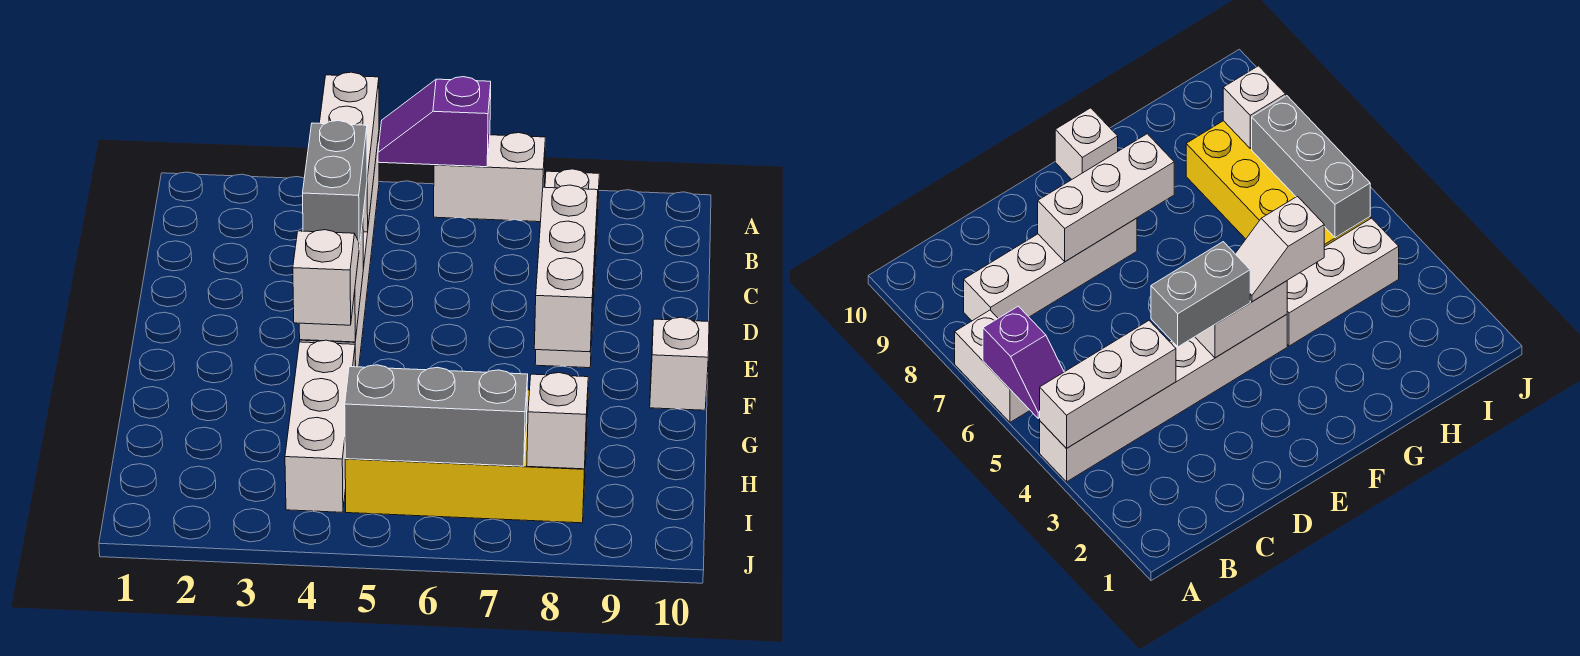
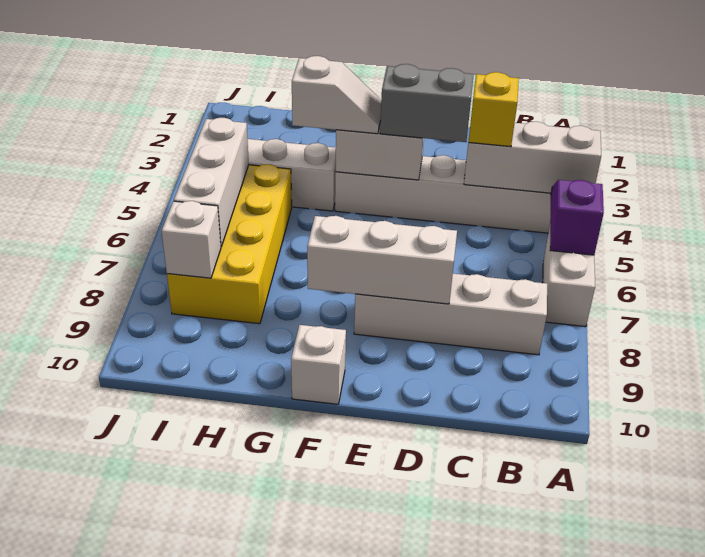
none -> yellow 1x1 brick [469,72,519,147]
grey 1x3 brick [345,365,528,466] -> white 1x3 brick [174,118,249,247]

